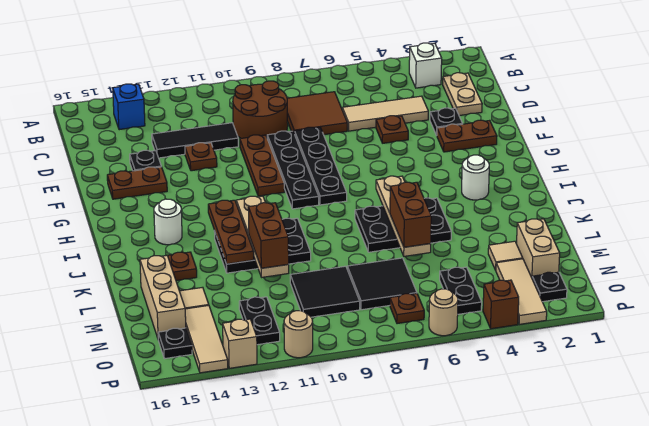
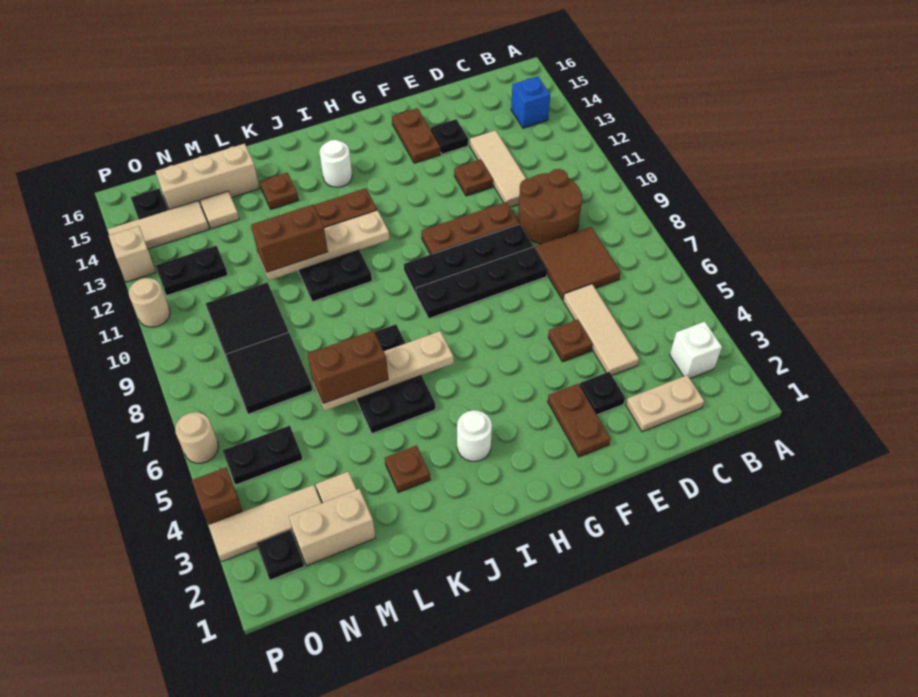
black 1x3 tile [152,123,238,158] -> tan 1x3 tile [470,130,526,207]
brown 1x1 plate [390,294,424,324] -> brown 1x1 plate moved to [385,446,430,493]

